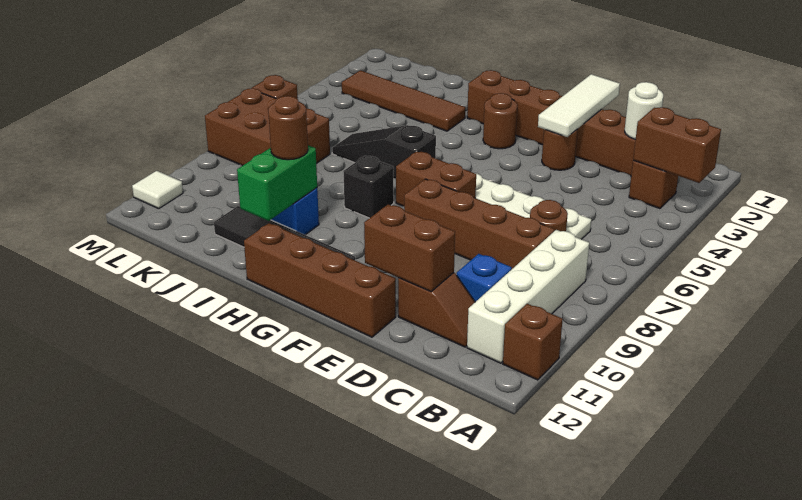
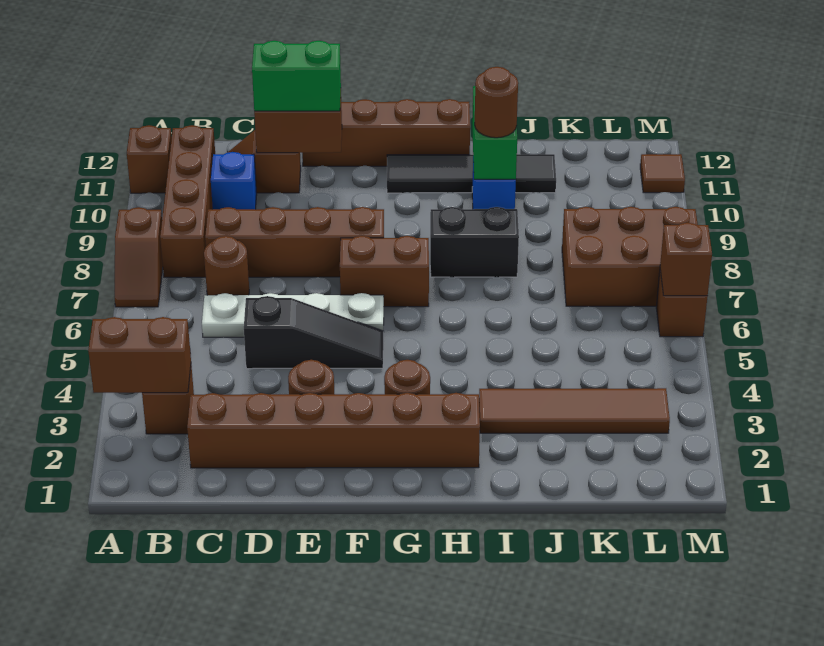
none -> brown 1x2 slope [115,207,163,307]
white 1x4 brick [467,230,589,363] -> brown 1x4 brick [160,125,215,277]
white 1x1 round brick [625,82,663,139] -> none
none -> green 1x2 brick [252,41,341,111]
white 1x3 tile [538,74,620,137] -> none
black 1x3 slope [332,125,436,178] -> black 1x3 slope moved to [244,296,383,369]
black 1x1 brick [343,156,394,218] -> black 1x2 brick [430,207,519,277]
none -> brown 1x1 brick [660,223,712,296]
white 1x1 tile [132,171,183,209] -> brown 1x1 tile [640,154,685,193]

